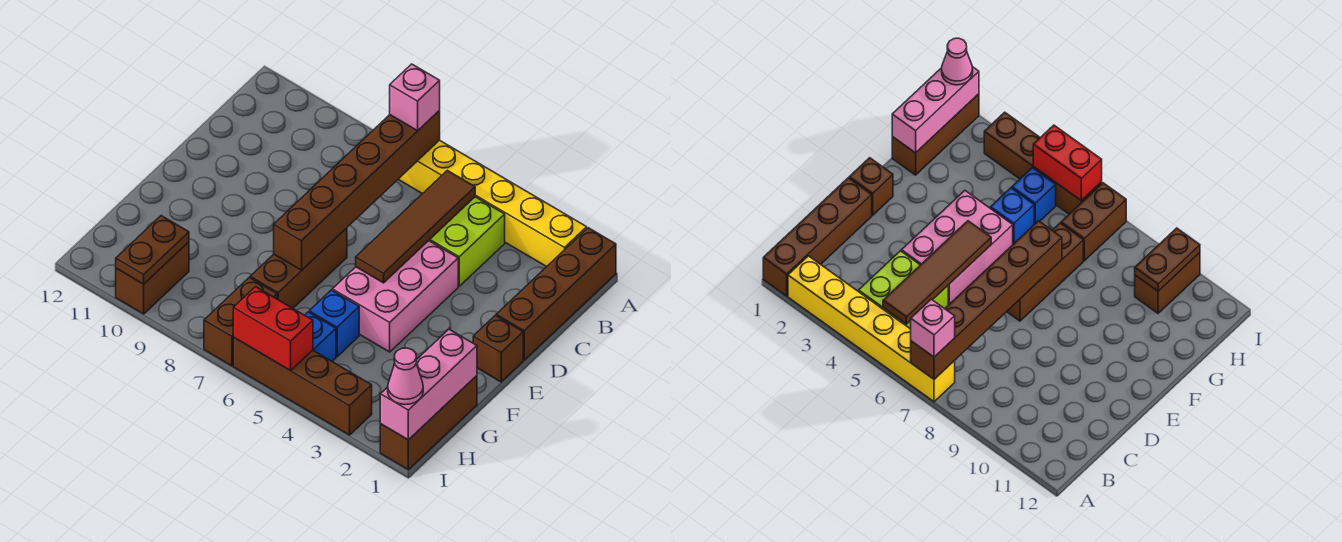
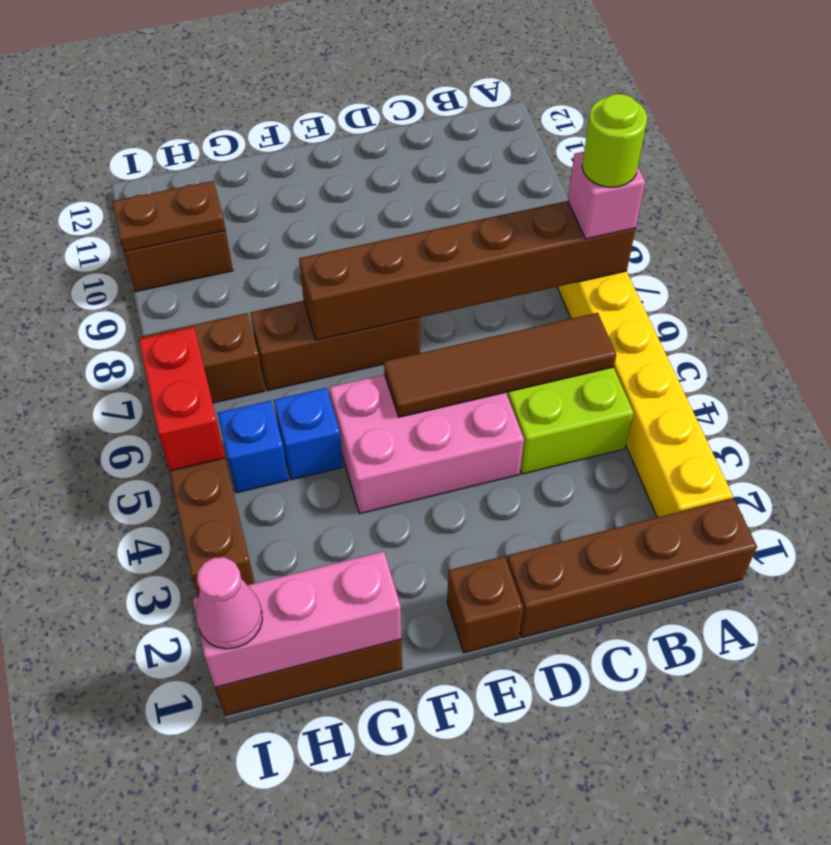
none -> lime 1x1 round brick [582,94,647,187]

